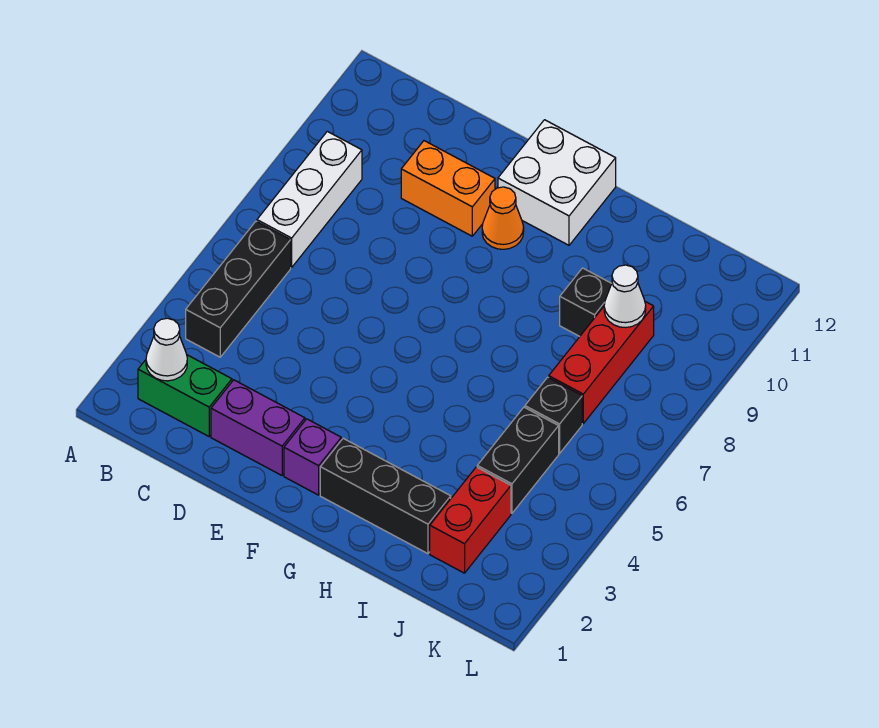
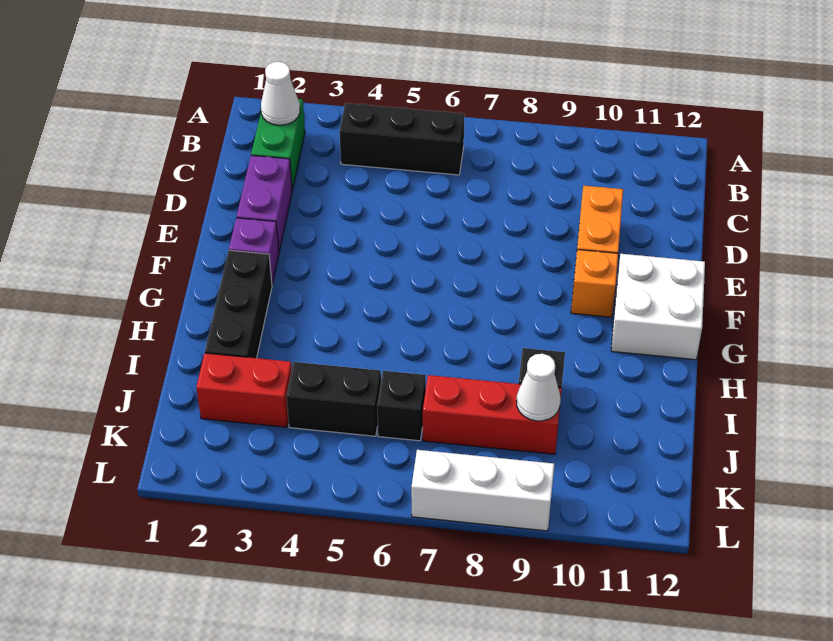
white 1x3 brick [257,131,362,267] -> white 1x3 brick moved to [411,450,554,531]
orange 1x1 cone [482,187,524,249] -> orange 1x1 brick [571,250,618,317]

